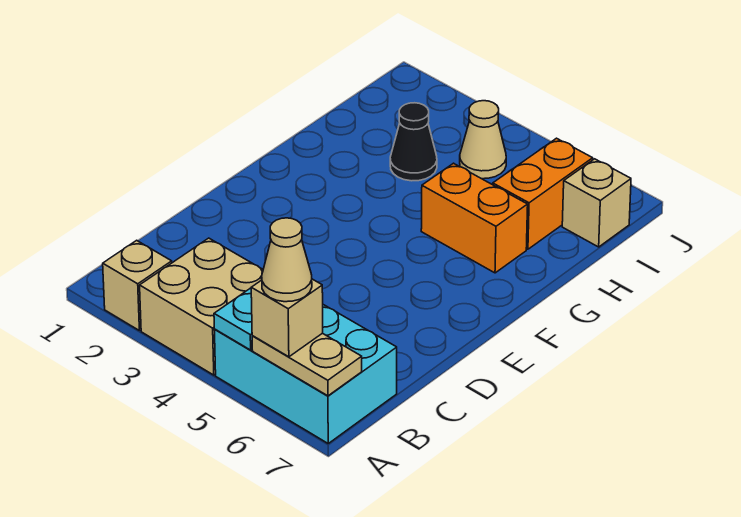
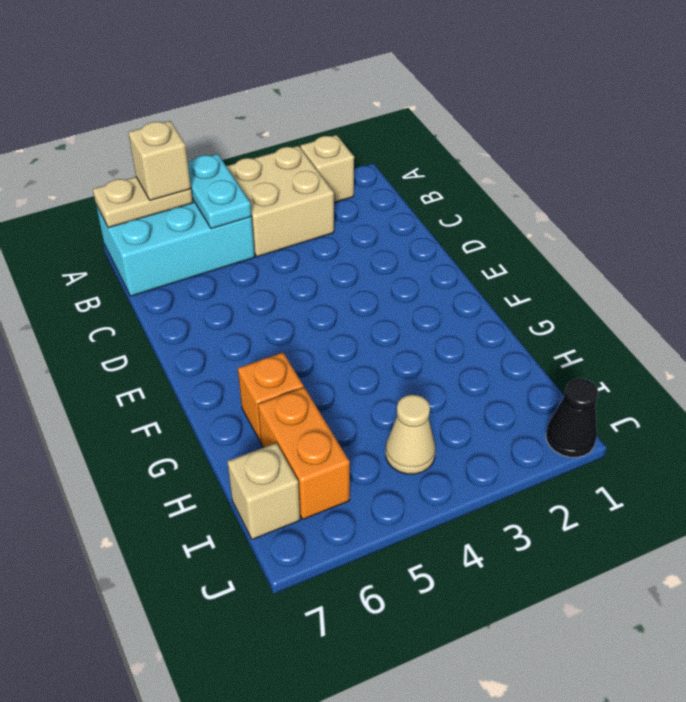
tan 1x1 cone [262,218,312,302] -> none
orange 1x2 brick [421,163,528,273] -> orange 1x1 brick [238,353,304,442]
black 1x1 cone [390,103,437,181] -> black 1x1 cone moved to [546,379,598,457]

